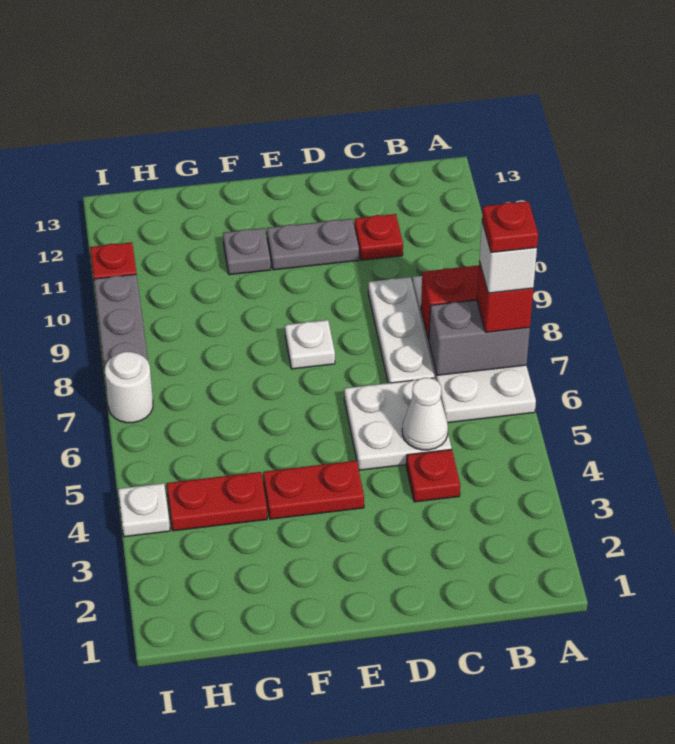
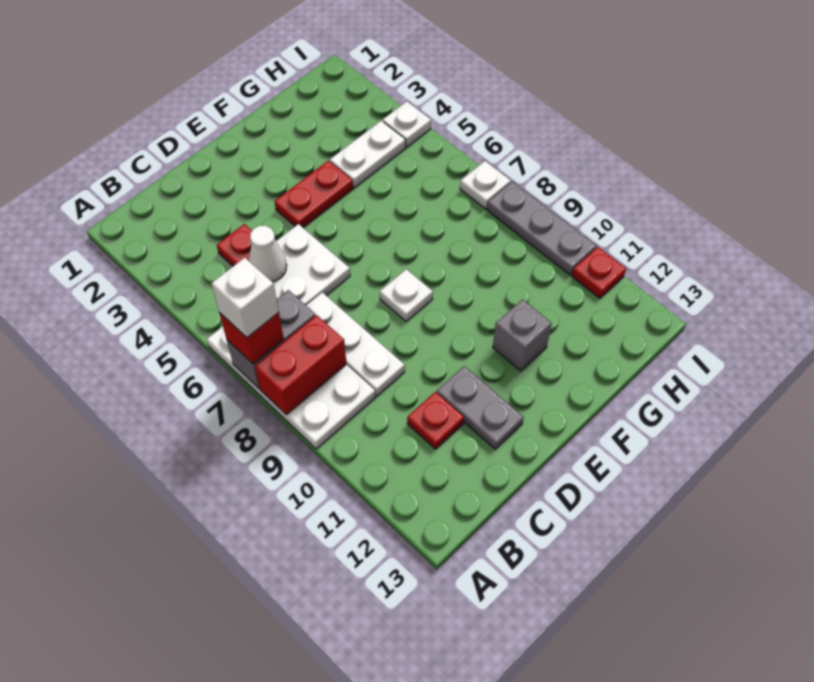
red 1x1 plate [482,201,538,252] -> none
grey 1x2 plate [267,219,359,270] -> grey 1x2 plate turned to [437,366,524,449]
grey 1x1 plate [223,228,271,275] -> grey 1x1 brick [493,299,552,371]
red 1x2 plate [167,472,267,531] -> white 1x2 plate [330,121,406,188]
white 1x1 round brick [105,352,153,423] -> white 1x1 plate [460,161,511,209]

